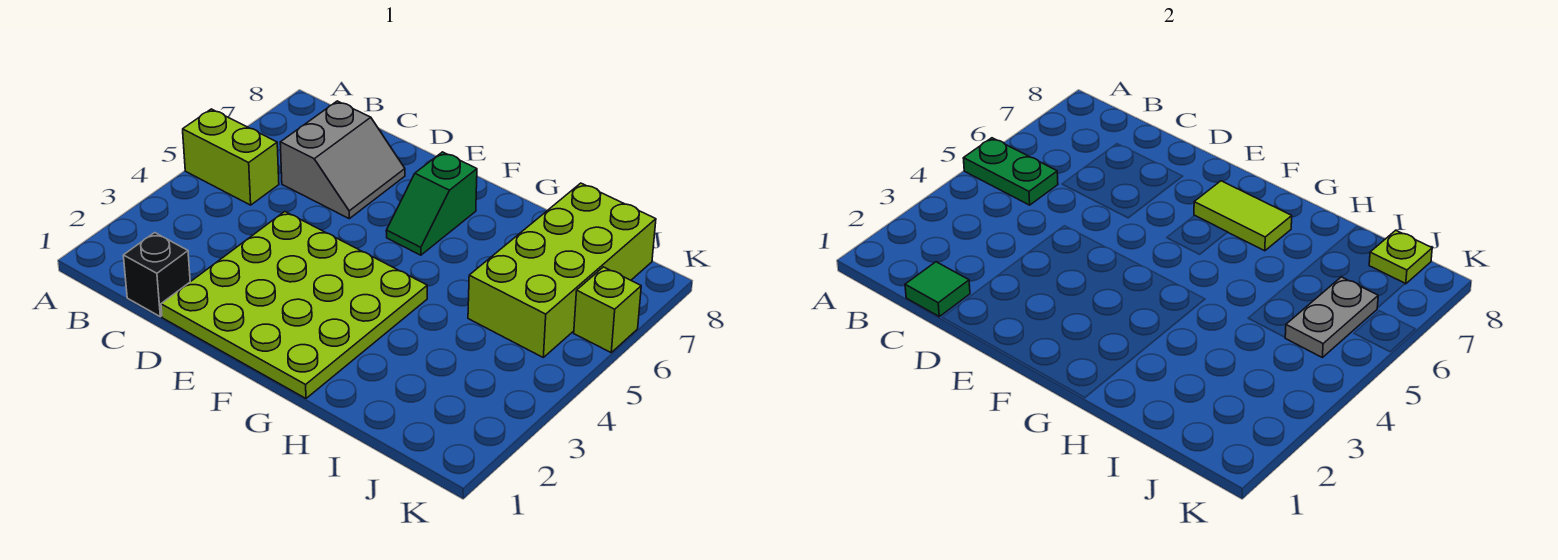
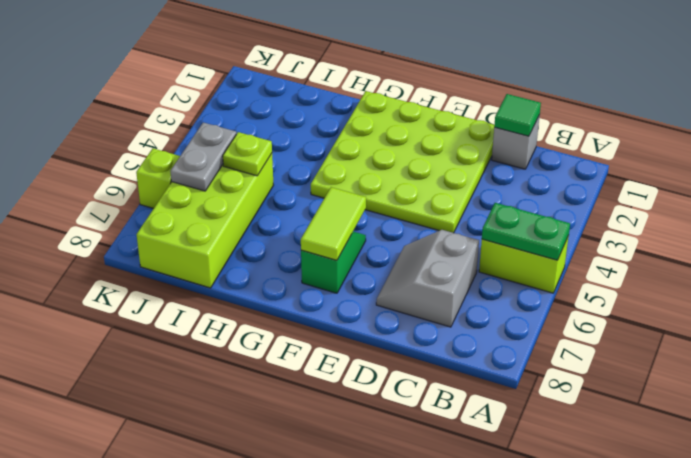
black 1x1 brick [123,233,190,317] -> grey 1x1 brick [492,115,540,169]
lime 1x2 tile [1194,181,1292,251] -> lime 1x2 tile turned to [301,187,366,260]
lime 1x1 plate [1369,230,1432,284] -> lime 1x1 plate moved to [223,132,272,176]

